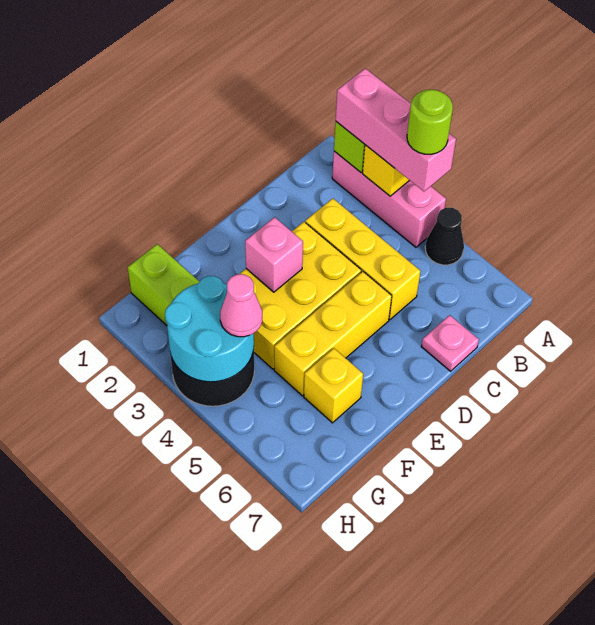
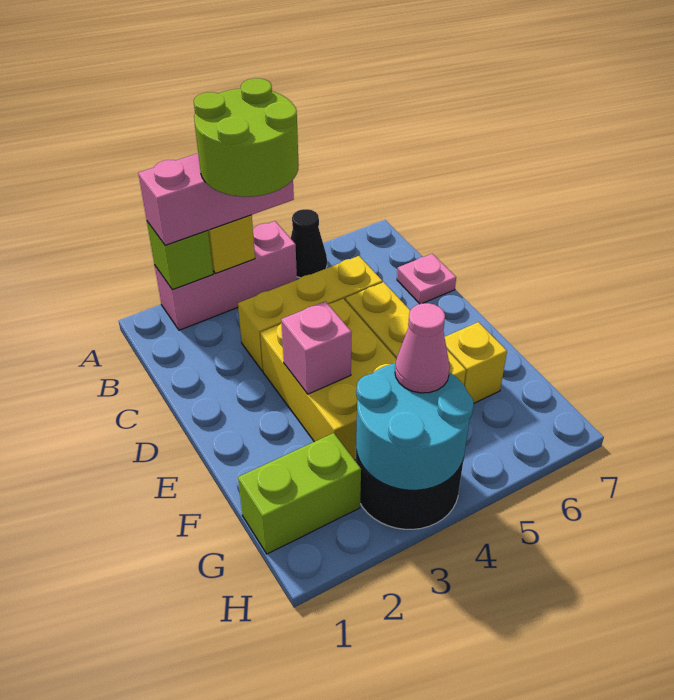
lime 1x1 round brick [407,90,453,154] -> lime 2x2 round brick [194,78,299,197]

